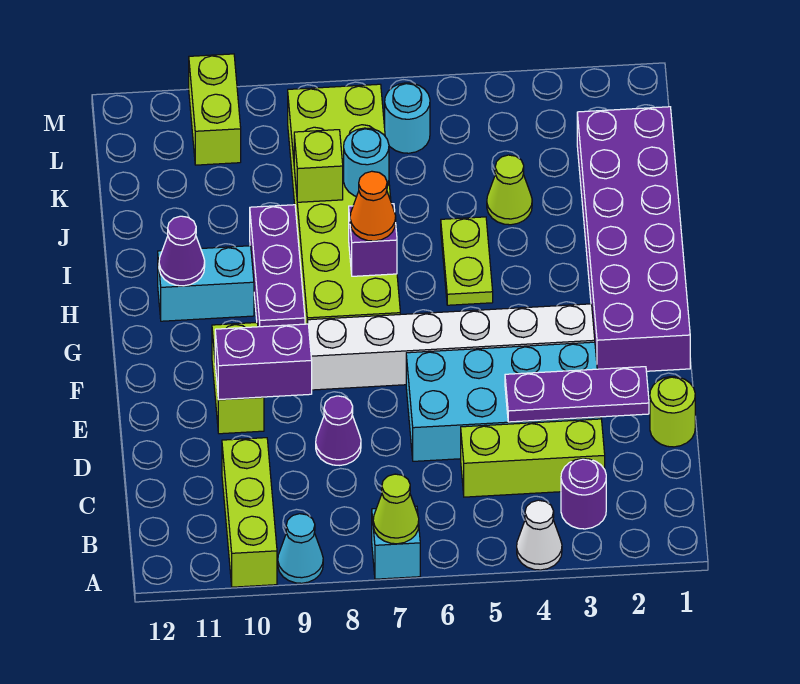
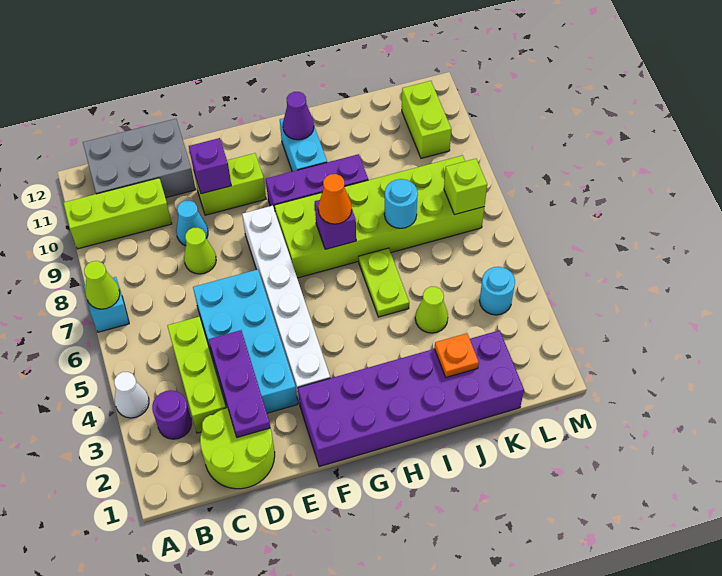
cyan 1x1 cone [278,514,323,583] -> cyan 1x1 cone moved to [176,200,208,246]
none -> grey 2x3 brick [83,119,196,198]
lime 1x1 round brick [650,377,695,447] -> lime 2x2 round brick [200,408,275,489]
purple 1x1 cone [316,396,361,465] -> lime 1x1 cone [184,228,216,274]
purple 1x2 brick [215,324,312,400] -> purple 1x1 brick [189,138,231,194]
lime 1x2 plate [441,217,493,305] -> lime 1x2 plate turned to [359,248,409,317]
none -> orange 1x1 plate [435,333,479,377]
lime 1x1 brick [294,130,343,202] -> lime 1x1 brick moved to [444,159,487,215]
cyan 1x1 round brick [385,83,430,153] -> cyan 1x1 round brick moved to [479,267,515,315]
lime 1x2 brick [189,54,241,165] -> lime 1x2 brick turned to [402,81,451,158]

